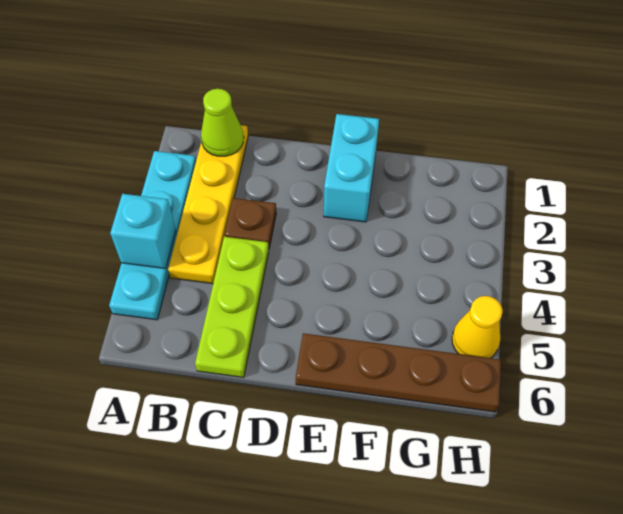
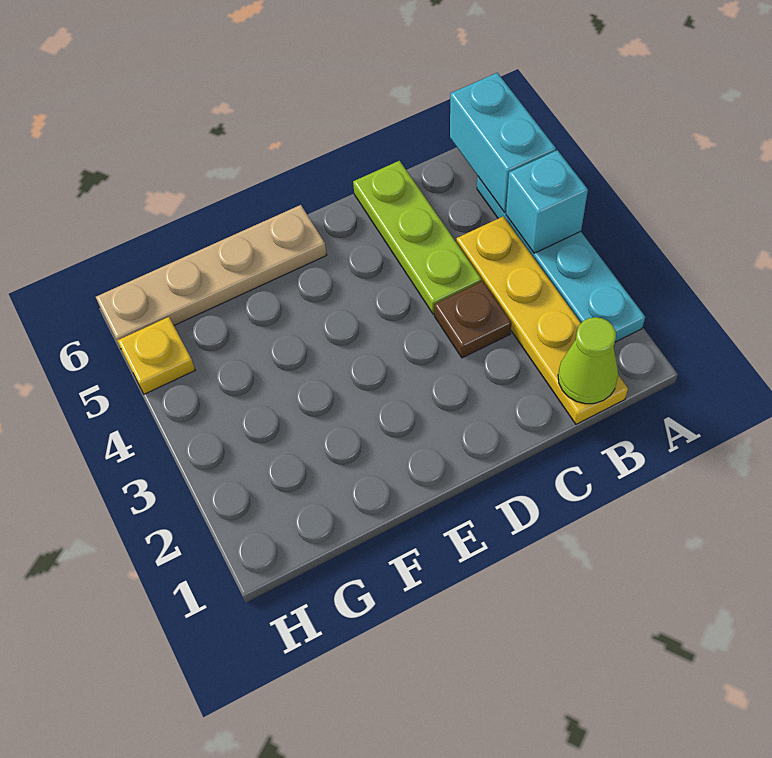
cyan 1x2 brick [324,114,379,222] -> cyan 1x2 brick moved to [450,73,556,213]
brown 1x4 plate [296,333,501,412] -> tan 1x4 plate [96,205,327,344]
yellow 1x1 cone [452,296,503,358] -> yellow 1x1 plate [117,317,195,394]

